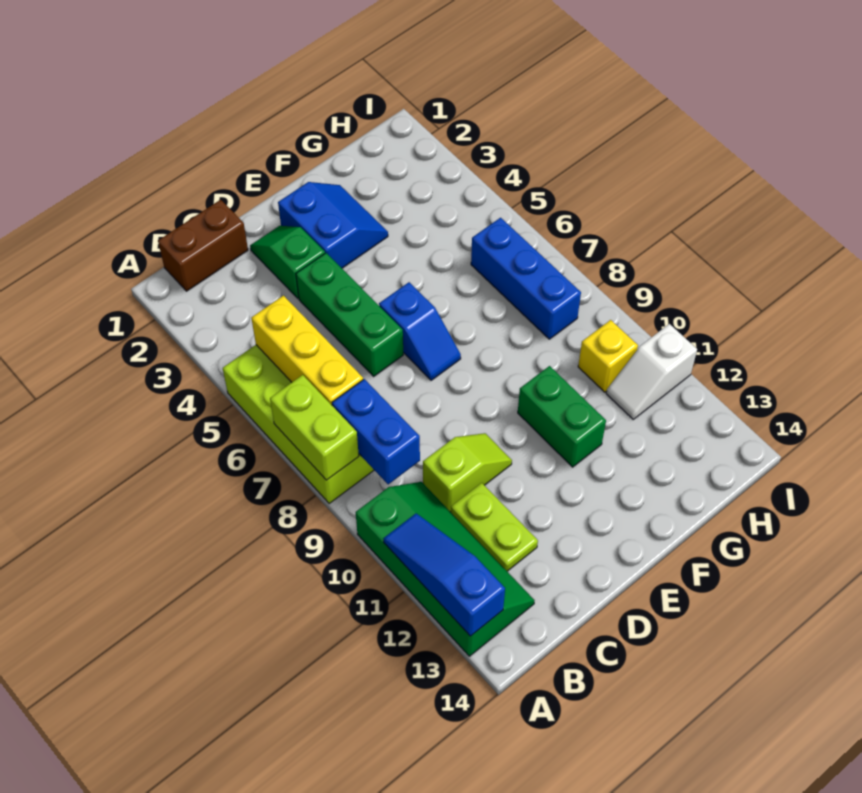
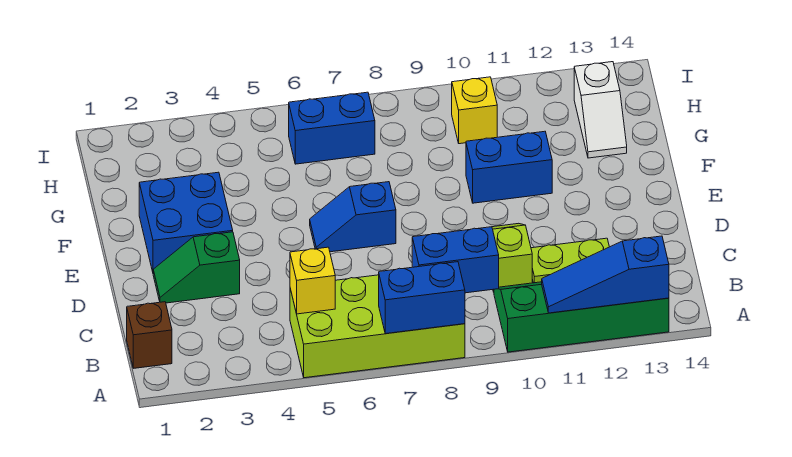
lime 1x2 brick [270,375,359,480] -> blue 1x2 brick [379,262,465,334]
brown 1x2 brick [158,200,248,291] -> brown 1x1 brick [127,302,172,368]
yellow 1x3 brick [251,296,363,405] -> yellow 1x1 brick [290,247,335,314]
green 1x3 brick [296,253,403,376] -> none
blue 2x2 slope [278,182,388,268] -> blue 2x2 brick [139,172,233,272]
blue 1x2 slope [379,282,461,380] -> blue 1x2 slope turned to [310,182,396,252]
green 1x2 brick [518,366,606,467] -> blue 1x2 brick [466,131,552,203]
blue 1x3 brick [471,218,581,339] -> blue 1x2 brick [289,92,375,164]
white 1x2 slope [606,324,697,419] -> white 1x2 slope moved to [574,62,627,158]

